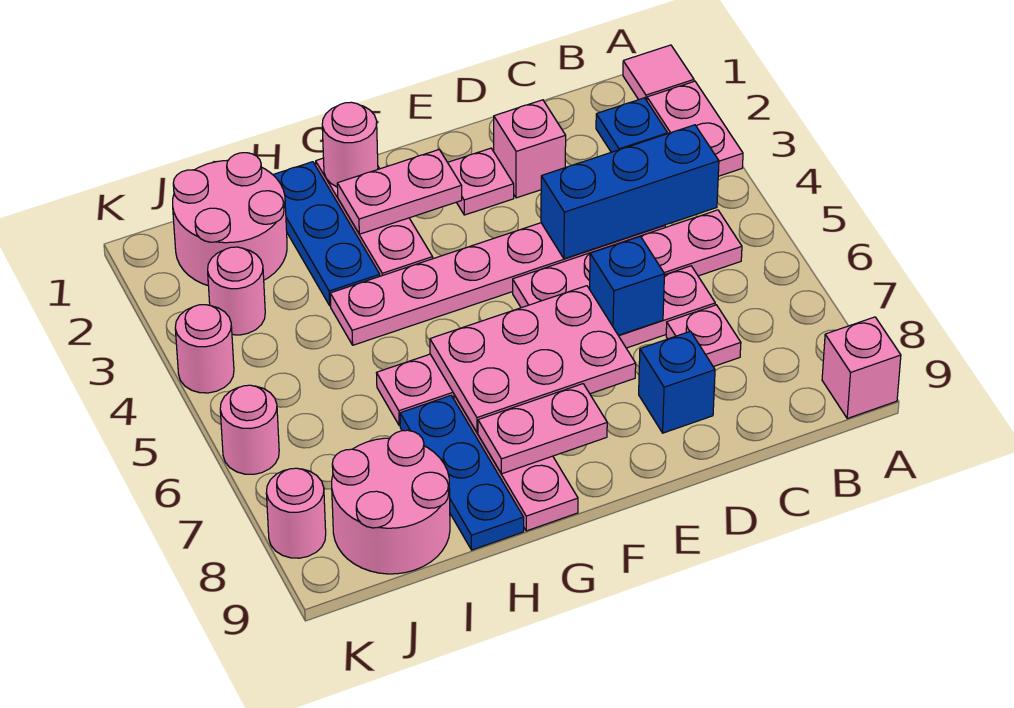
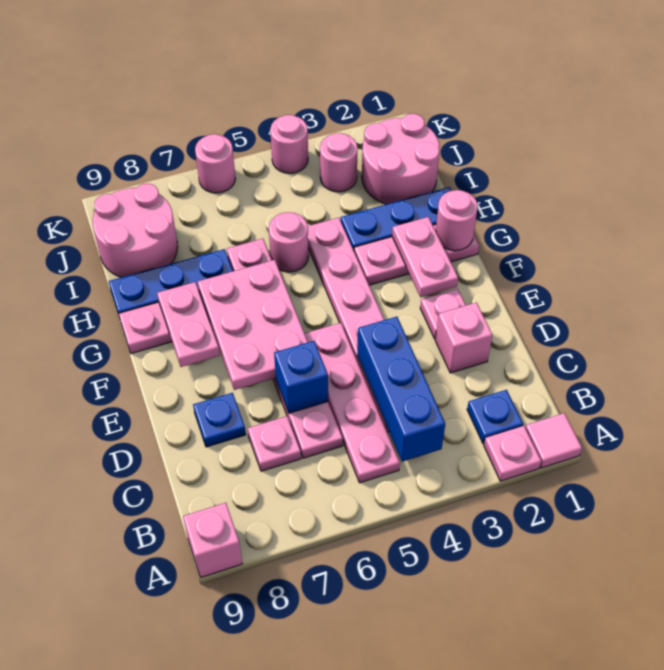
pink 1x2 plate [647,81,743,176] -> pink 1x1 plate [484,426,541,481]
blue 1x1 brick [639,331,715,433] -> blue 1x1 plate [193,393,246,447]
pink 1x1 round brick [266,468,326,558] -> pink 1x1 round brick moved to [269,212,309,272]

